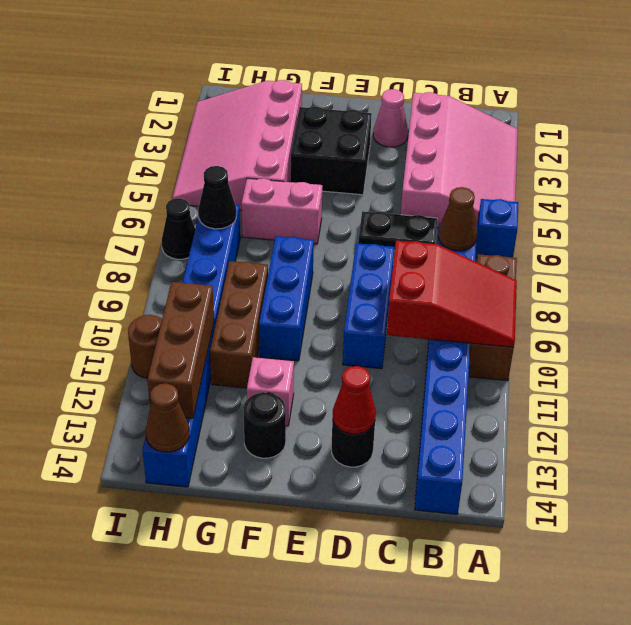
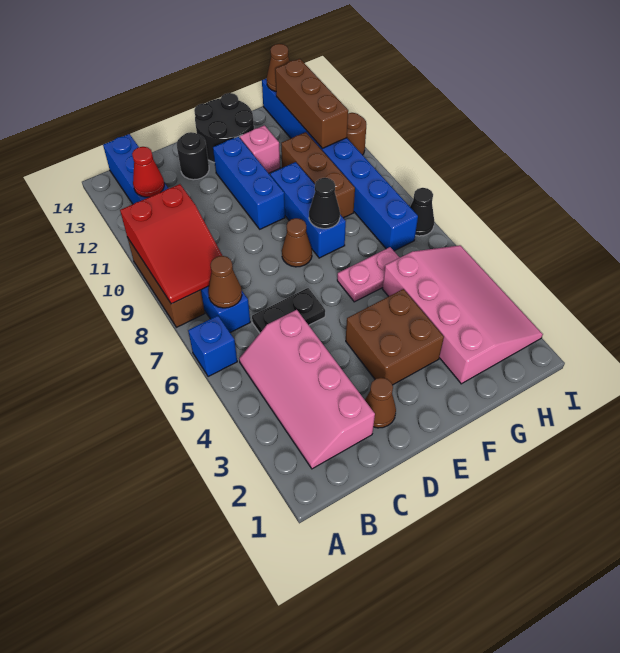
pink 3x4 slope [401,92,518,228] -> pink 2x4 slope [239,310,375,469]
red 2x3 slope [387,241,517,347] -> red 2x3 slope turned to [120,184,222,304]
pink 1x1 cone [373,89,408,147] -> brown 1x1 cone [365,378,396,428]
blue 1x3 brick [343,243,394,369] -> blue 1x3 brick moved to [213,137,285,229]
red 1x1 cone [333,366,376,434] -> red 1x1 cone moved to [132,147,164,197]
black 2x2 brick [290,107,372,195] -> brown 2x2 brick [346,289,444,385]
none -> brown 1x1 cone [282,218,312,267]
pink 1x2 brick [241,178,322,244] -> pink 1x2 plate [337,247,400,302]
black 1x1 round brick [243,393,286,458] -> black 2x2 round brick [194,93,254,163]
black 1x1 cone [198,166,236,229] -> black 1x1 cone moved to [309,178,340,229]

